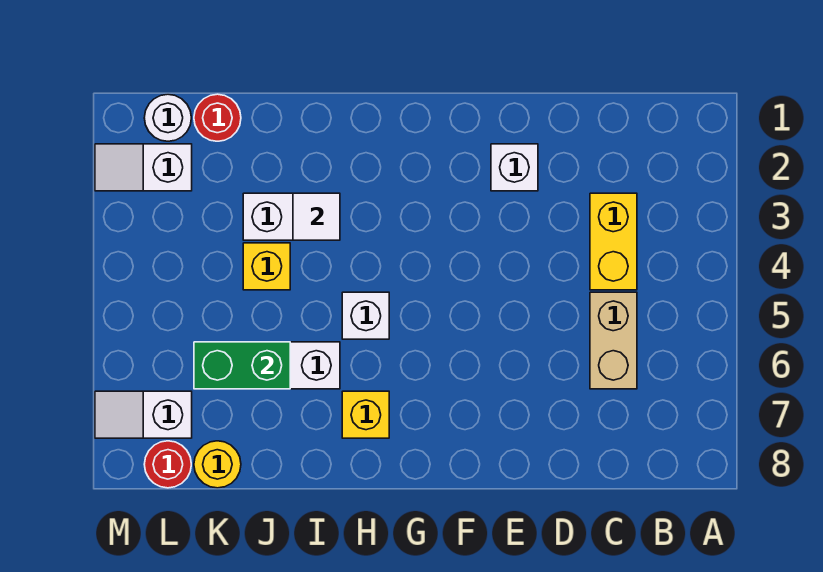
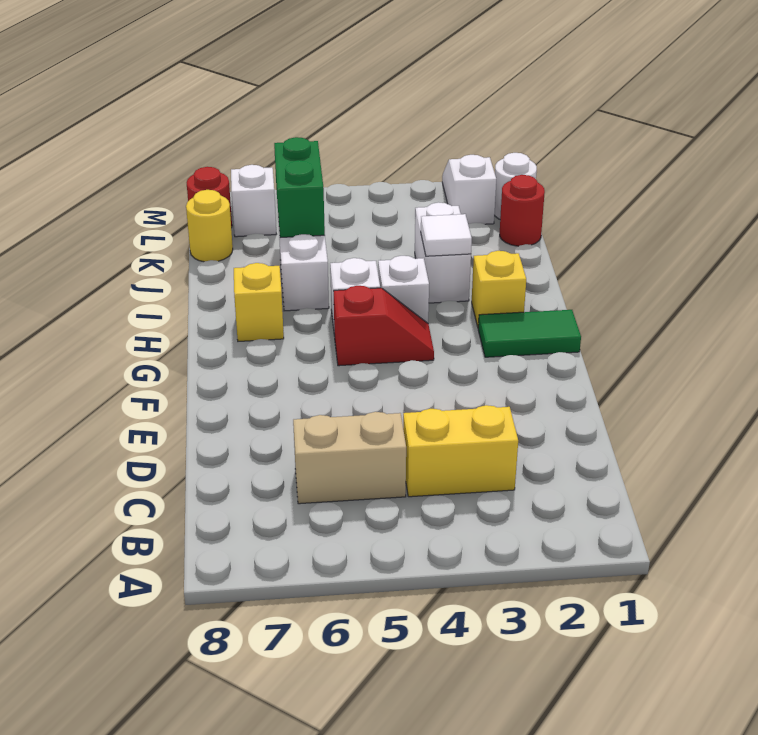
white 1x1 brick [491,144,538,191] -> white 1x1 brick moved to [378,256,429,323]
none -> green 1x2 tile [478,310,581,357]
none -> red 1x2 slope [334,286,434,366]
yellow 1x1 brick [243,243,290,290] -> yellow 1x1 brick moved to [472,251,526,327]

